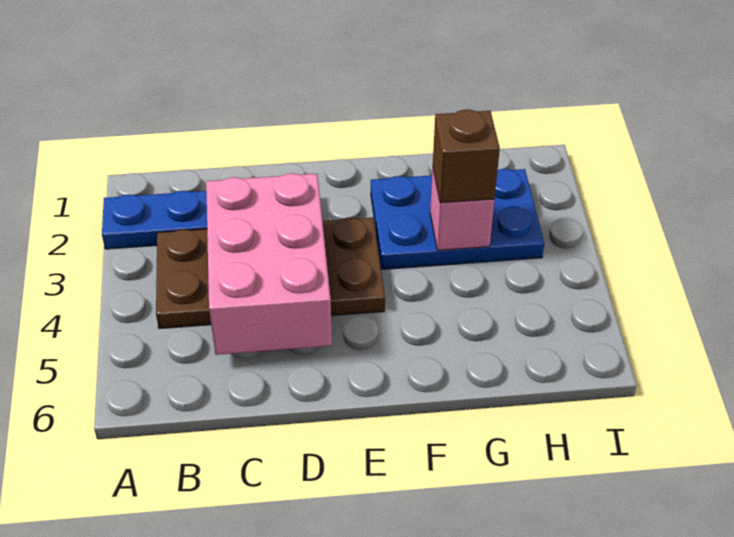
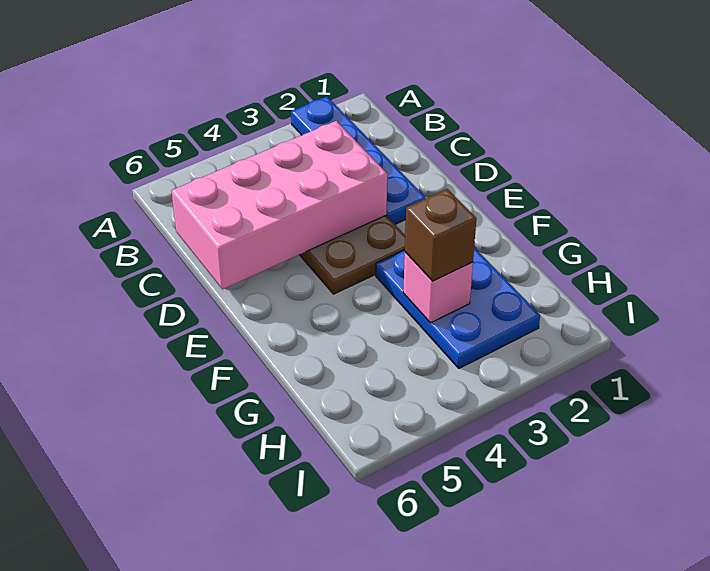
pink 2x3 brick [206,173,332,355] -> pink 2x4 brick [171,121,387,289]

